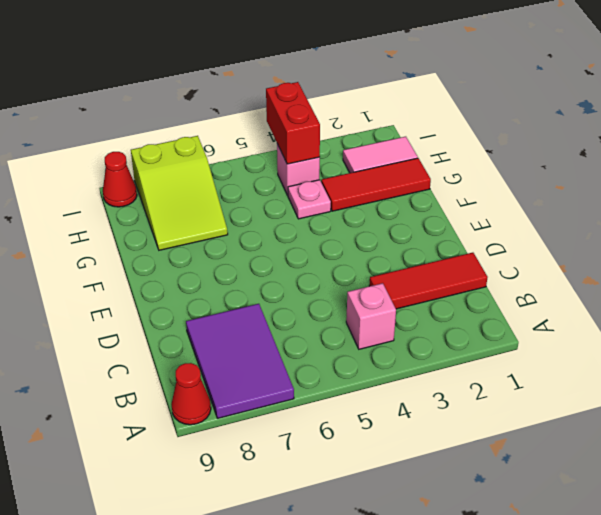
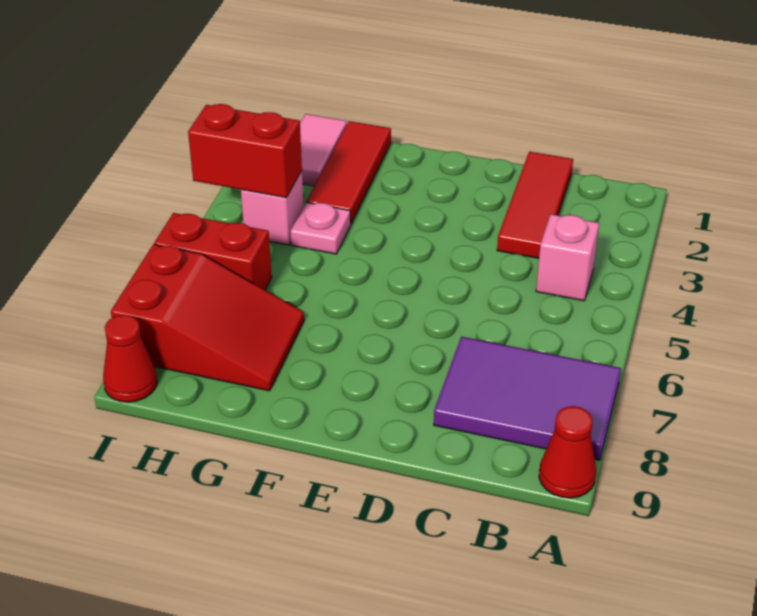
lime 2x3 slope [131,136,228,250] -> red 2x3 slope [111,245,304,391]
none -> red 1x2 brick [154,213,272,290]

